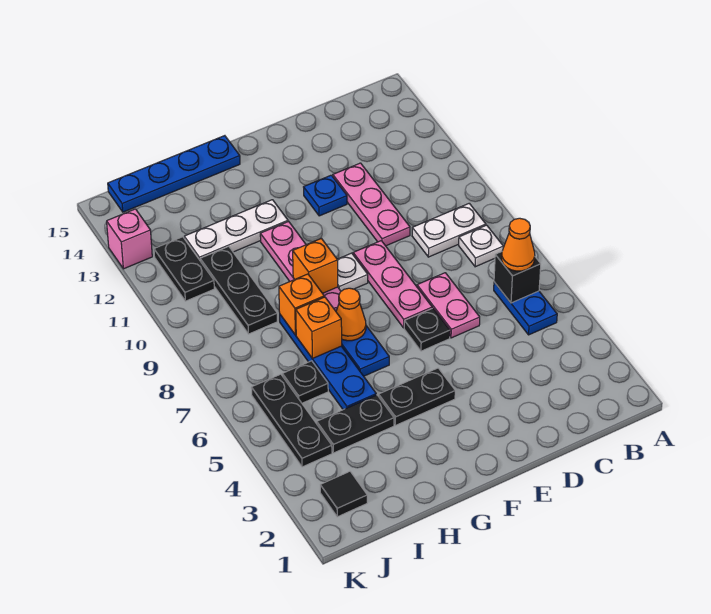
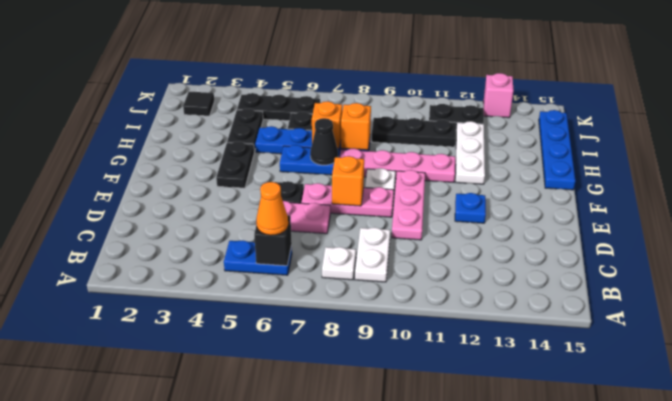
pink 1x3 plate [333,163,410,246] -> pink 1x3 plate turned to [392,170,425,240]
orange 1x1 cone [336,288,366,341] -> black 1x1 cone [310,118,338,165]
orange 1x1 brick [293,238,338,293] -> orange 1x1 brick moved to [332,156,364,206]

